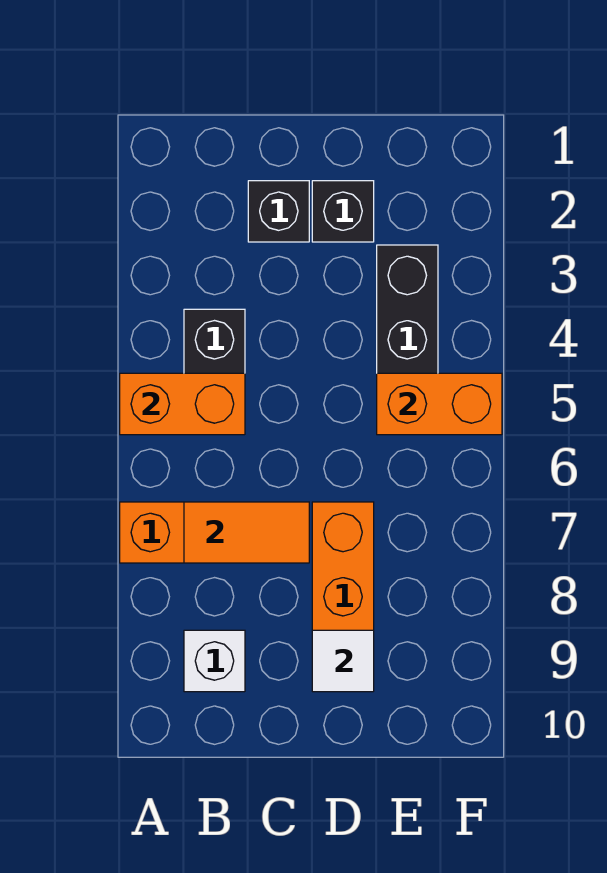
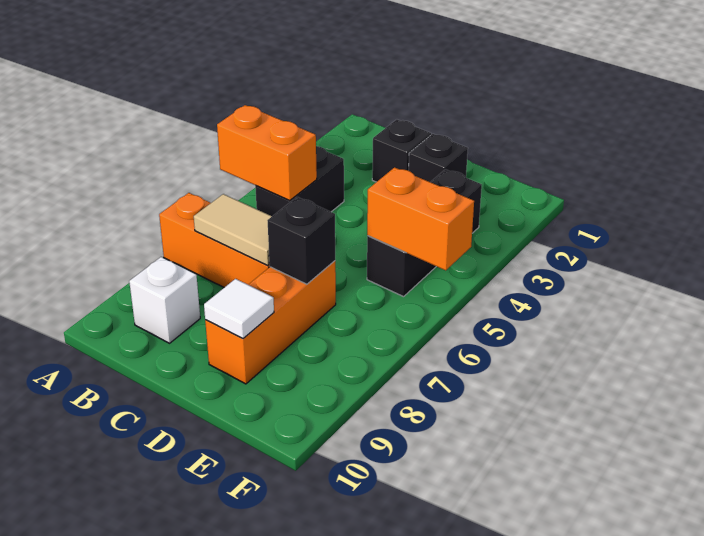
orange 1x2 tile [184,502,309,563] -> tan 1x2 tile [194,194,272,265]
none -> black 1x1 brick [267,197,335,284]

